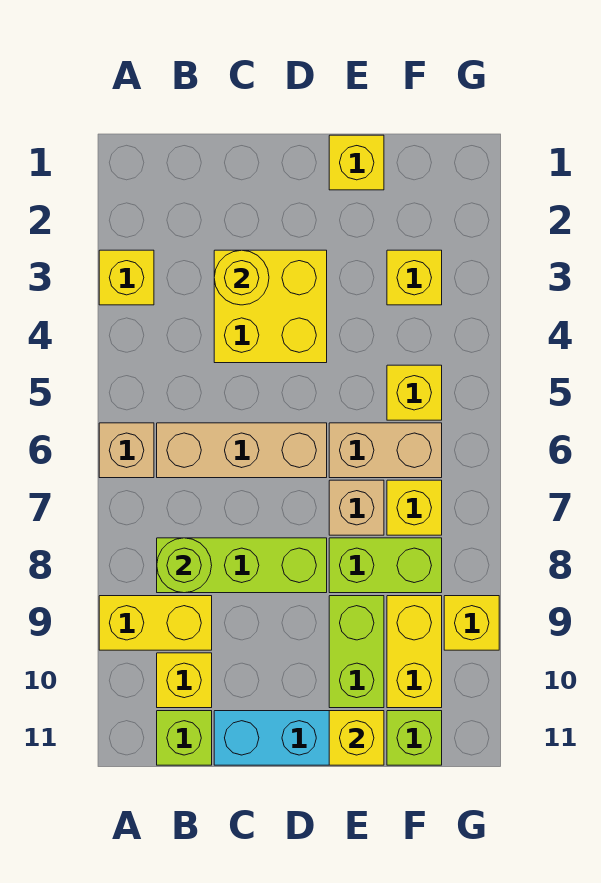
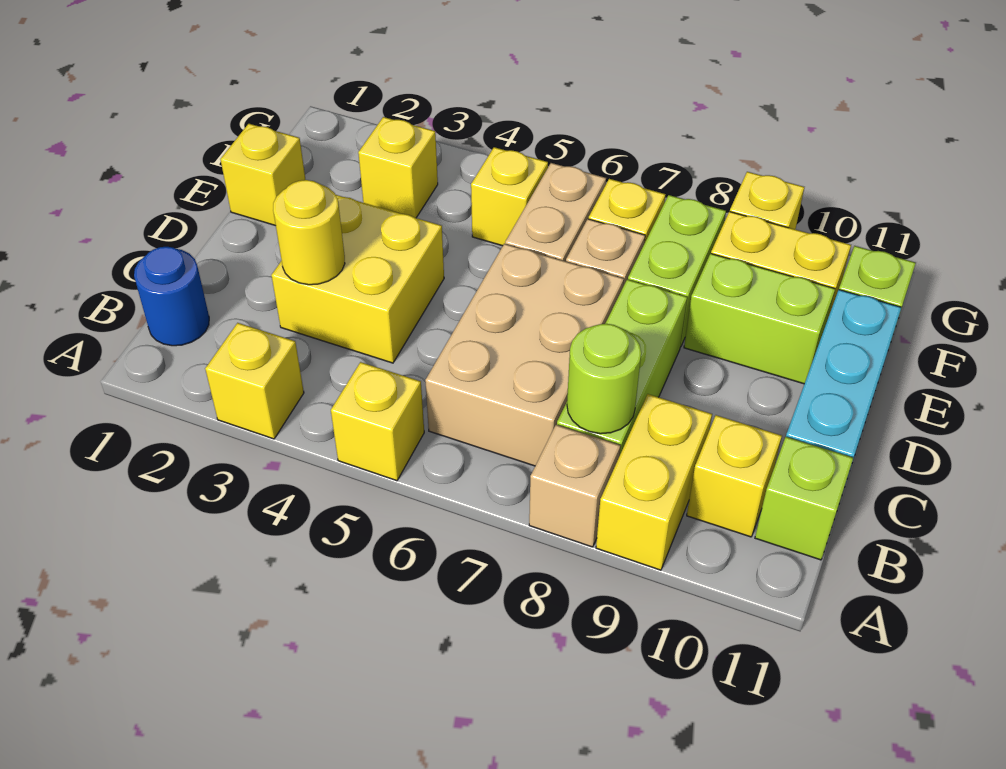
tan 1x1 brick [99,423,154,478] -> tan 1x1 brick moved to [529,425,621,547]
none -> blue 1x1 round brick [134,247,209,346]
tan 1x3 brick [157,423,327,478] -> tan 2x3 brick [425,244,624,466]
yellow 1x1 brick [329,711,384,765] -> yellow 1x1 brick moved to [331,362,424,481]

